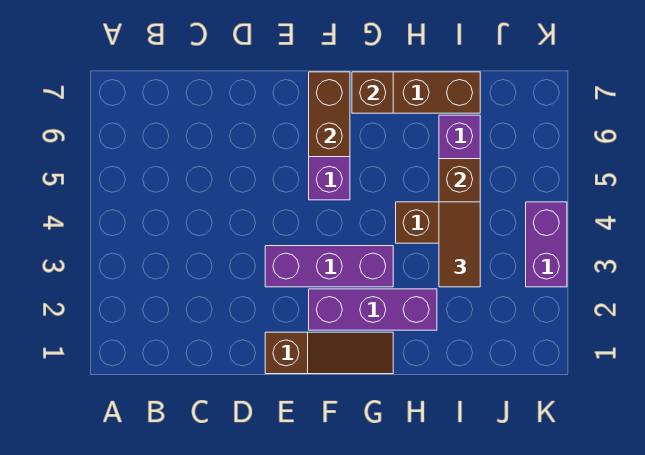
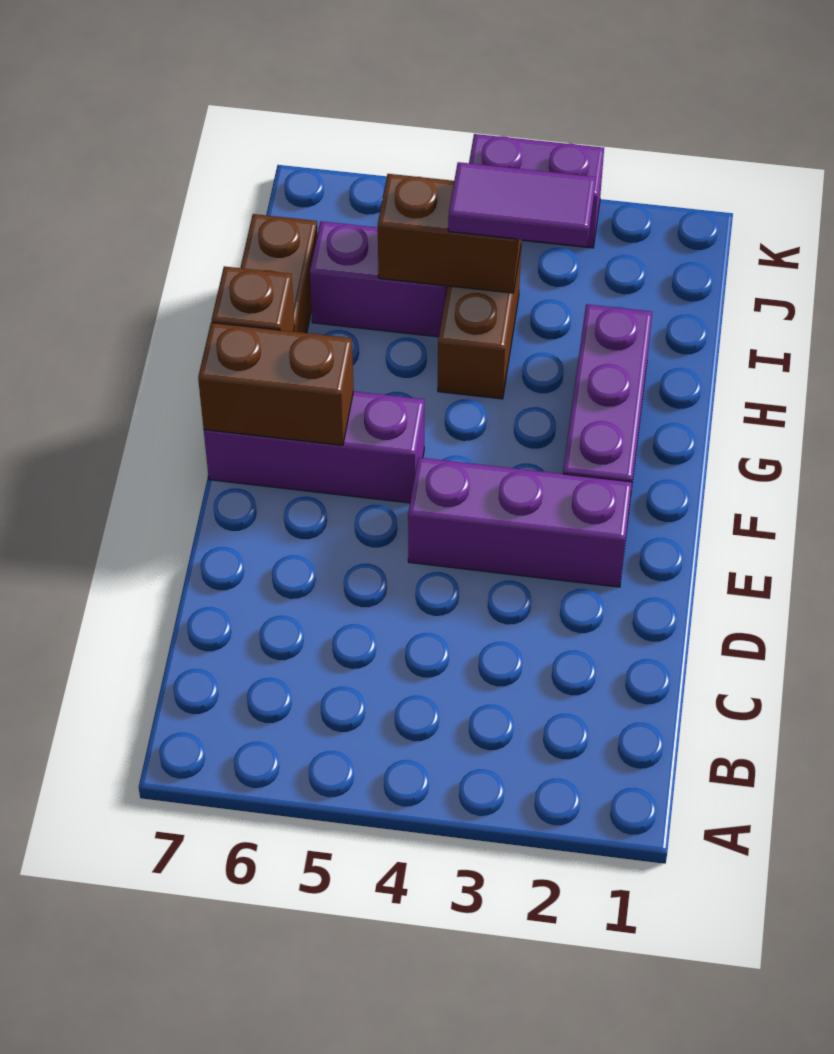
brown 1x3 slope [265,332,393,374] -> none
purple 1x3 brick [265,246,393,287] -> purple 1x3 brick turned to [408,457,632,587]
brown 1x2 tile [439,202,480,287] -> purple 1x2 tile [448,162,596,246]

